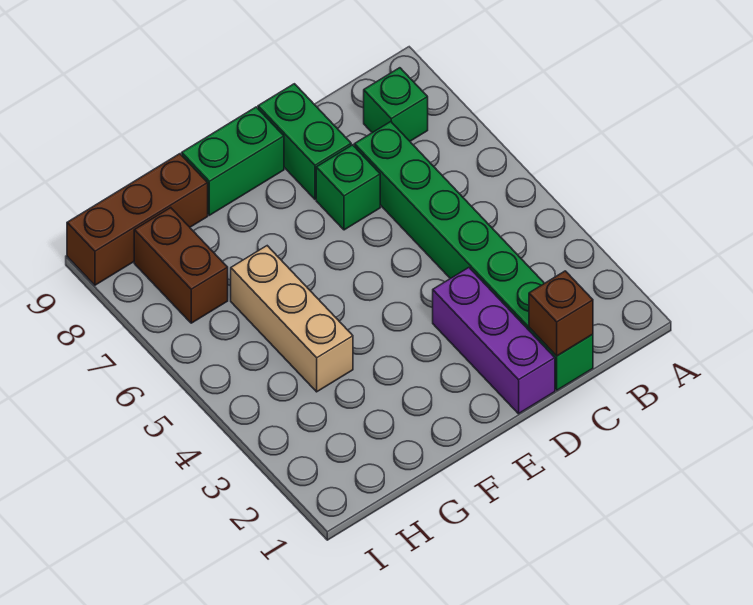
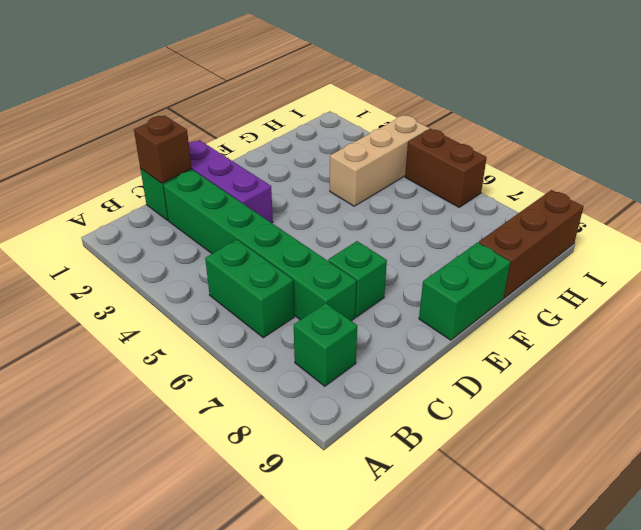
green 1x2 brick [258,84,351,199] -> green 1x2 brick moved to [205,240,294,338]
tan 1x3 brick [231,246,353,392] -> tan 1x3 brick turned to [330,115,429,206]
brown 1x2 brick [134,208,228,323] -> brown 1x2 brick moved to [405,129,487,207]

